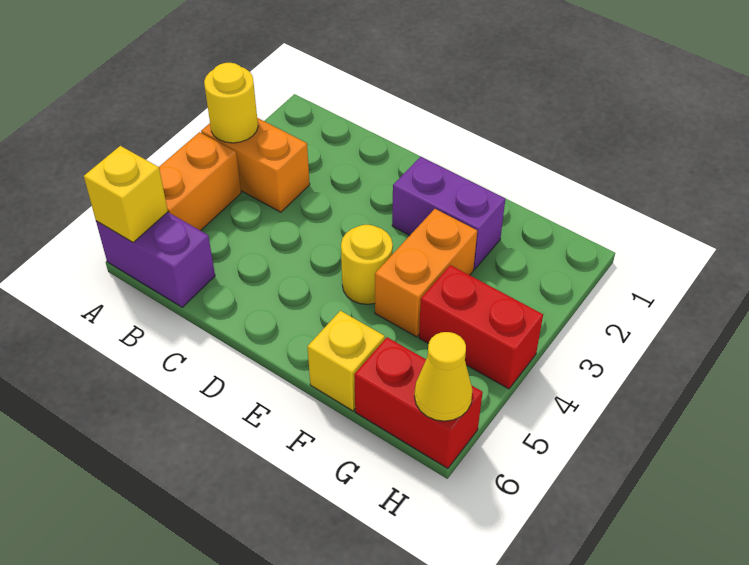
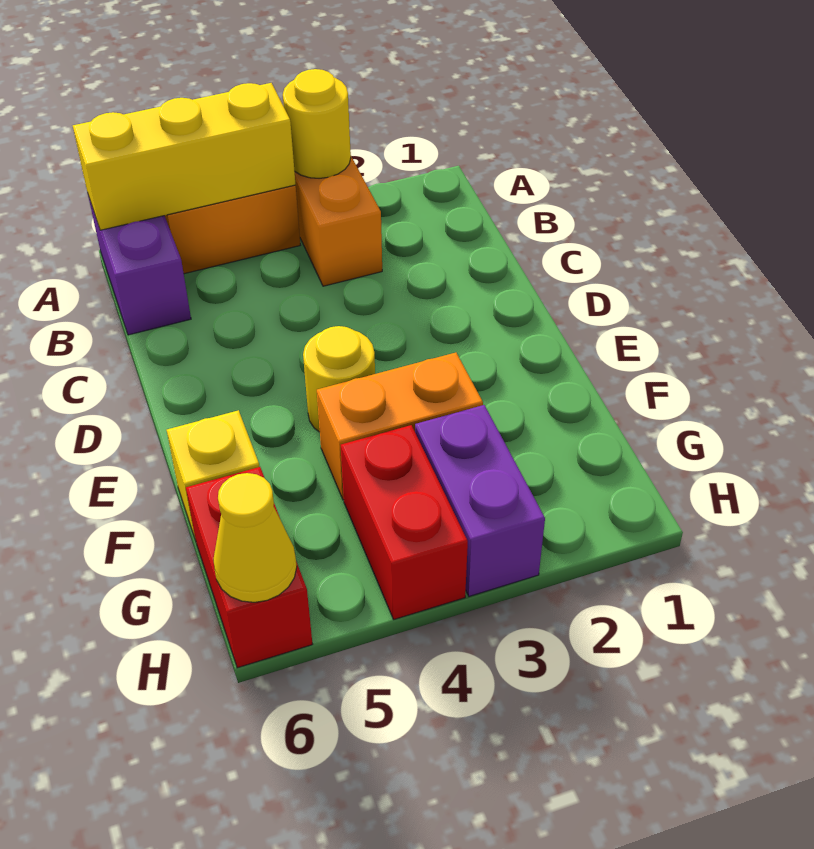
yellow 1x1 brick [84,146,168,242] -> yellow 1x3 brick [73,83,296,230]
purple 1x2 brick [392,157,505,269] -> purple 1x2 brick moved to [415,405,545,596]

